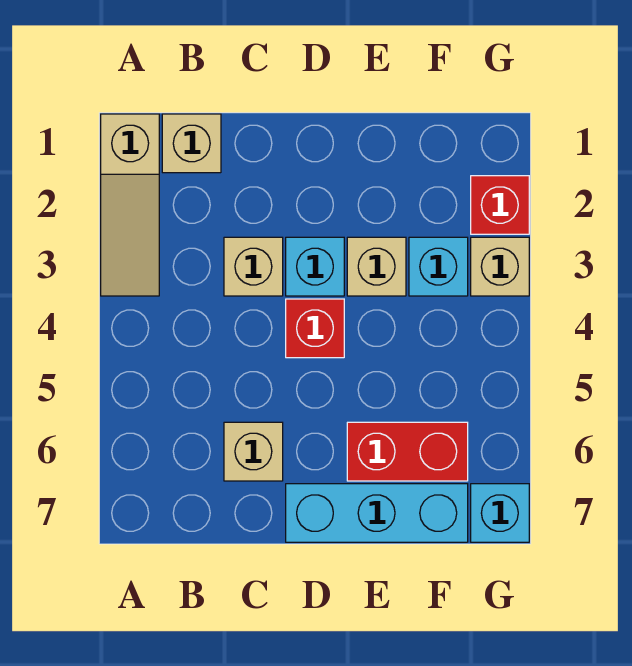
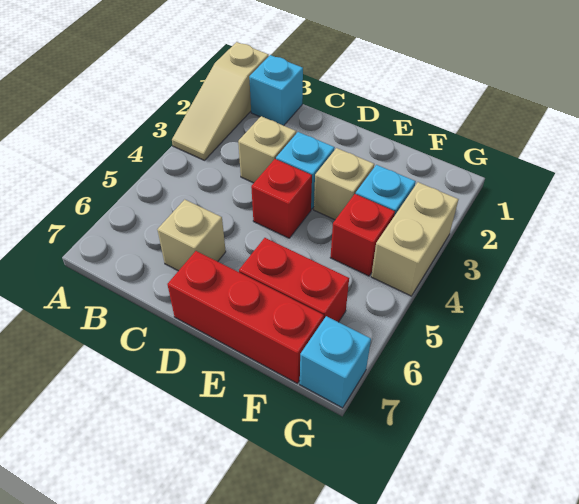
tan 1x1 brick [162,114,221,173] -> cyan 1x1 brick [249,55,303,126]
cyan 1x3 brick [286,484,468,542] -> red 1x3 brick [167,251,324,383]
red 1x1 brick [471,176,529,234] -> red 1x1 brick moved to [330,194,395,276]
tan 1x1 brick [471,237,529,296] -> tan 1x2 brick [371,182,458,296]

